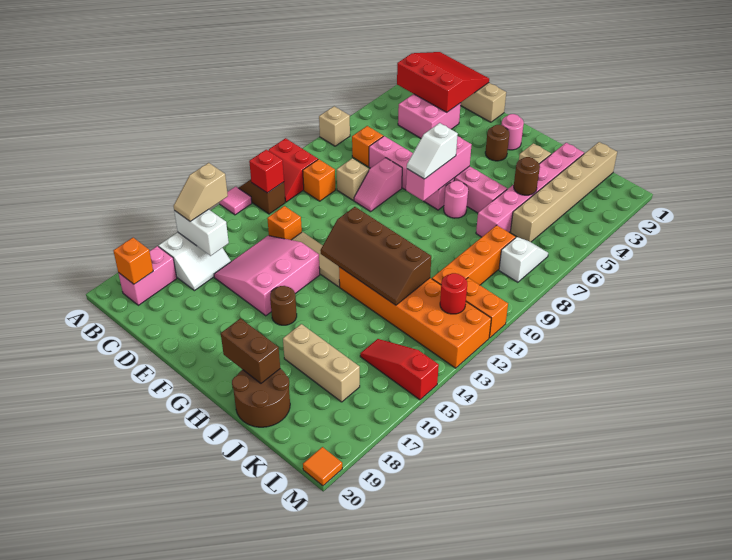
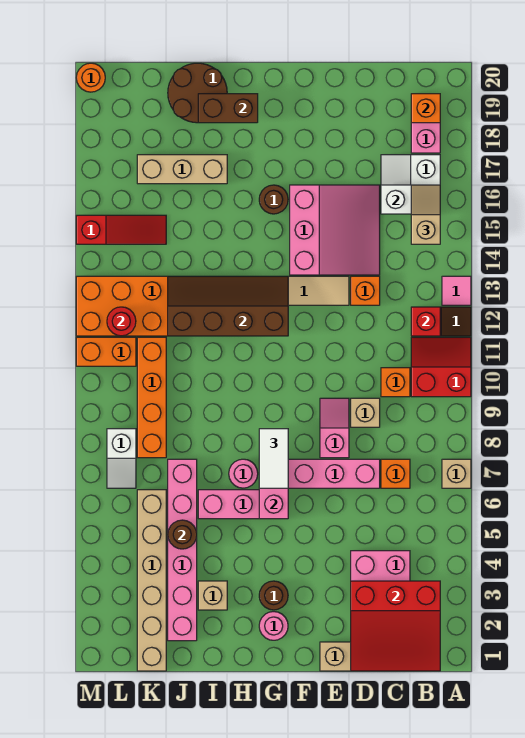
white 1x2 slope [407,123,458,179] -> white 1x2 tile [259,429,288,488]
orange 1x1 tile [303,447,342,486] -> orange 1x1 round brick [76,63,105,92]

